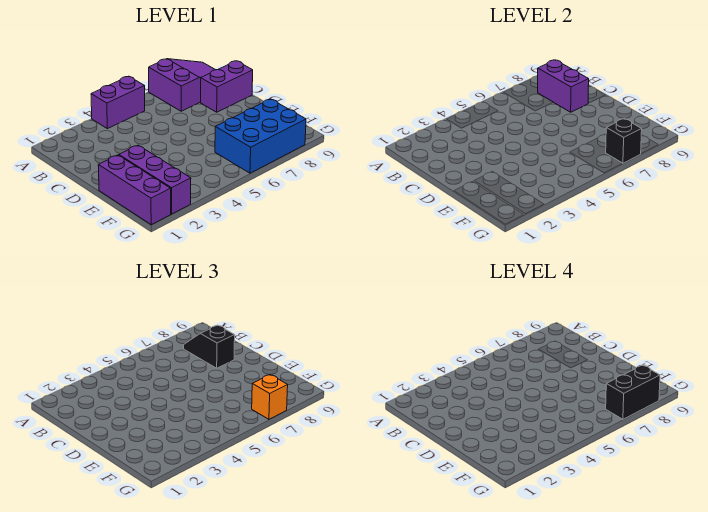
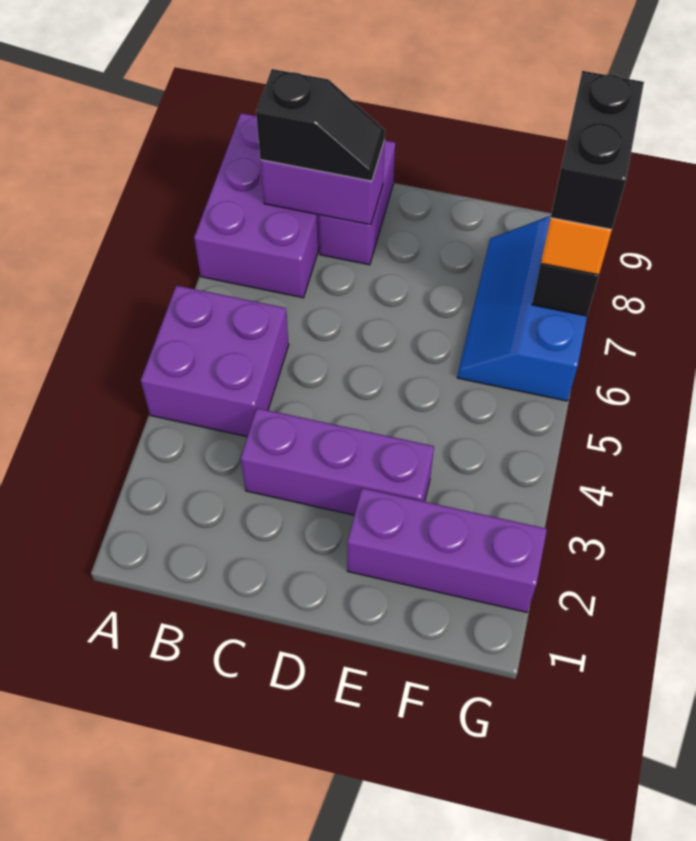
purple 1x2 brick [91,76,145,129] -> purple 2x2 brick [141,285,289,437]
purple 2x3 slope [149,59,215,111] -> purple 2x3 brick [194,113,320,298]
black 1x2 slope [184,325,235,368] -> black 1x2 slope turned to [256,69,385,181]
purple 1x3 brick [98,155,171,225] -> purple 1x3 brick moved to [241,408,434,515]
blue 2x3 brick [215,99,306,173] -> blue 2x3 slope [457,216,587,401]

